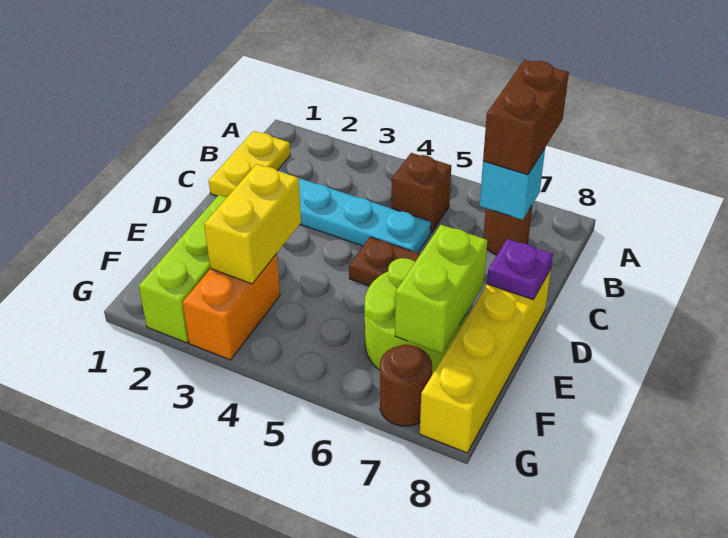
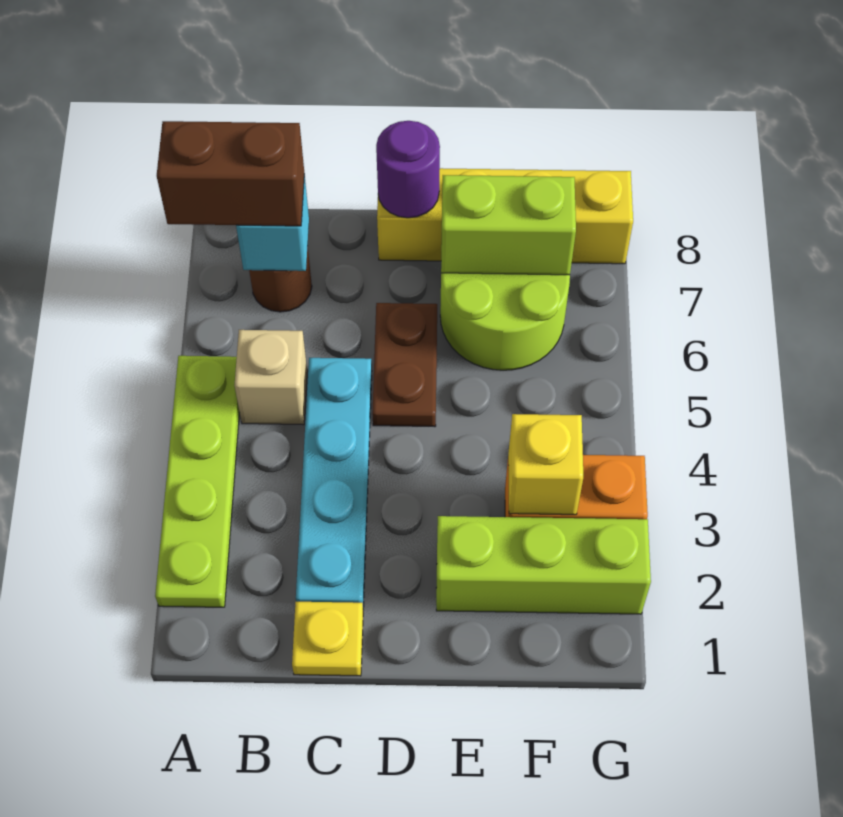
none -> lime 1x4 plate [155,356,240,607]
yellow 1x2 plate [209,131,290,197] -> yellow 1x1 plate [292,602,363,676]
brown 1x1 brick [391,153,451,233] -> tan 1x1 brick [234,330,307,425]
purple 1x1 plate [487,239,553,300] -> purple 1x1 round brick [376,121,440,218]
yellow 1x2 brick [204,164,301,284] -> yellow 1x1 brick [508,414,583,515]
brown 1x1 round brick [380,345,432,426] -> none

